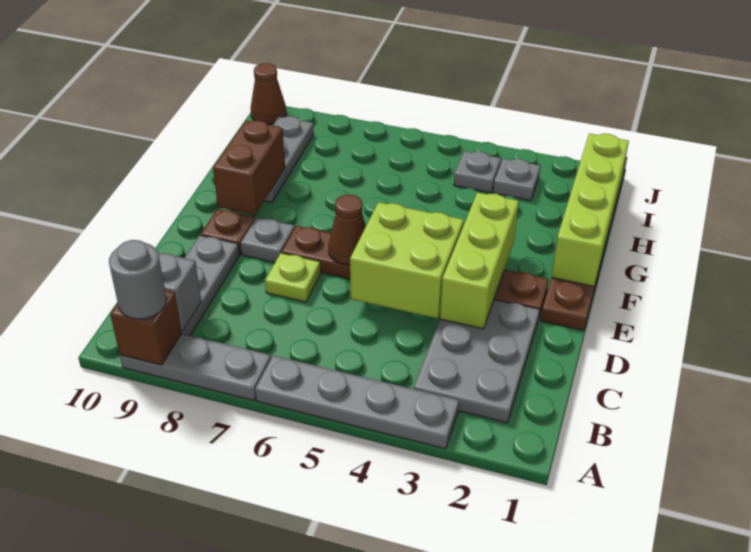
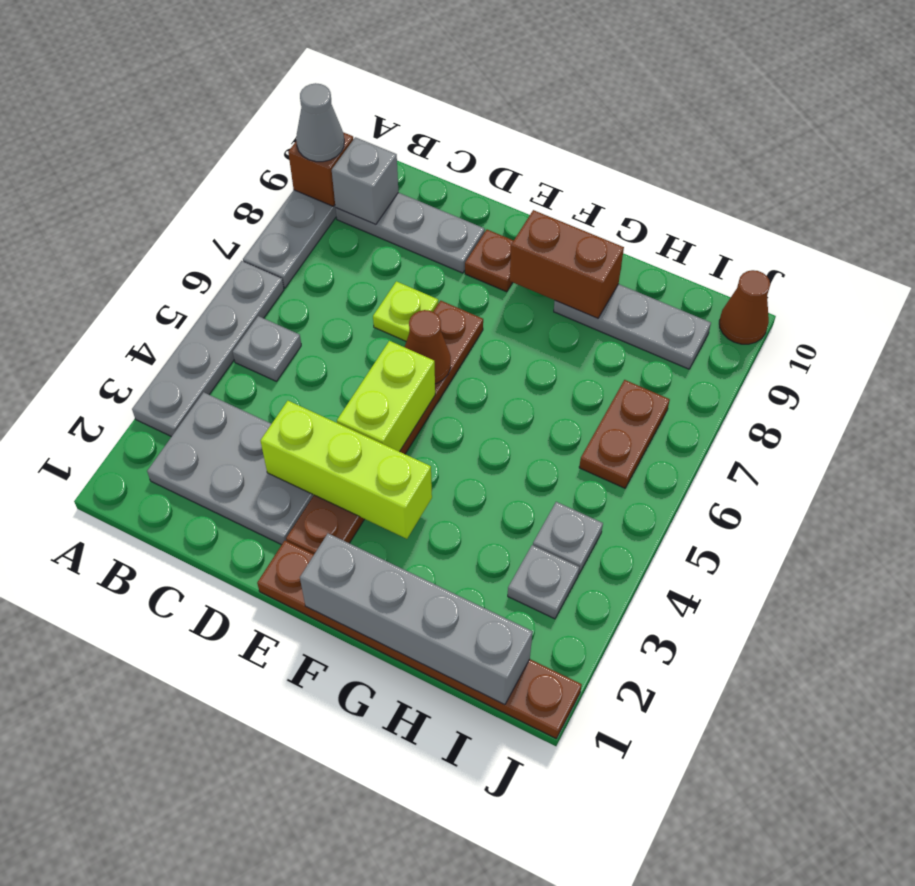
grey 1x1 round brick [109,240,166,319] -> grey 1x1 cone [296,83,344,162]
lime 2x2 brick [350,202,464,319] -> lime 1x2 brick [337,341,435,452]
grey 1x1 plate [241,217,295,262] -> grey 1x1 plate moved to [233,316,301,381]
lime 1x4 brick [551,134,629,286] -> grey 1x4 brick [300,533,533,705]
none -> brown 1x2 plate [579,380,670,488]

